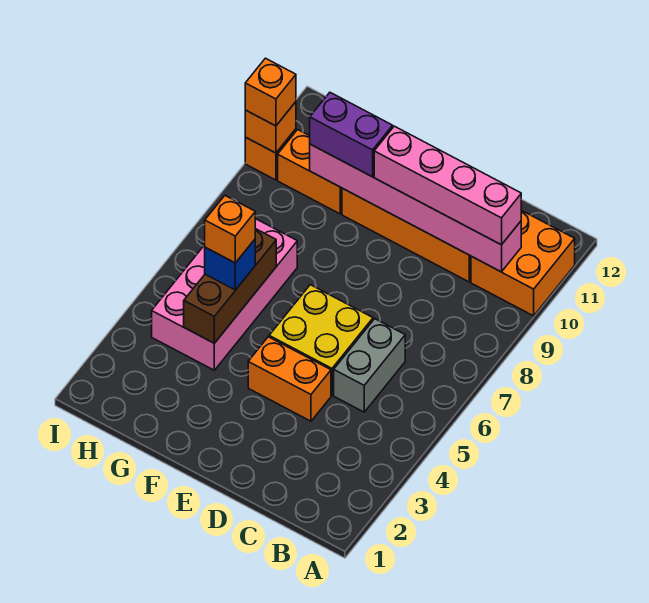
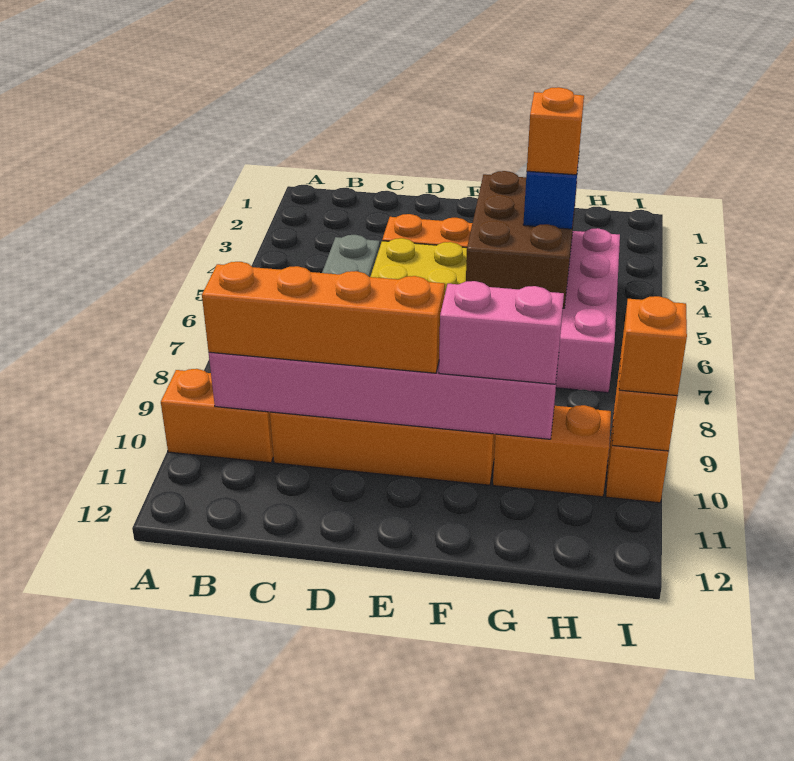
orange 2x2 brick [471,210,575,316] -> orange 1x2 brick [161,369,273,463]
pink 1x4 brick [374,126,521,245] -> orange 1x4 brick [202,262,445,373]
purple 1x2 brick [310,93,393,177] -> pink 1x2 brick [439,281,564,384]
brown 1x3 brick [184,229,276,343] -> brown 2x3 brick [466,171,577,308]

